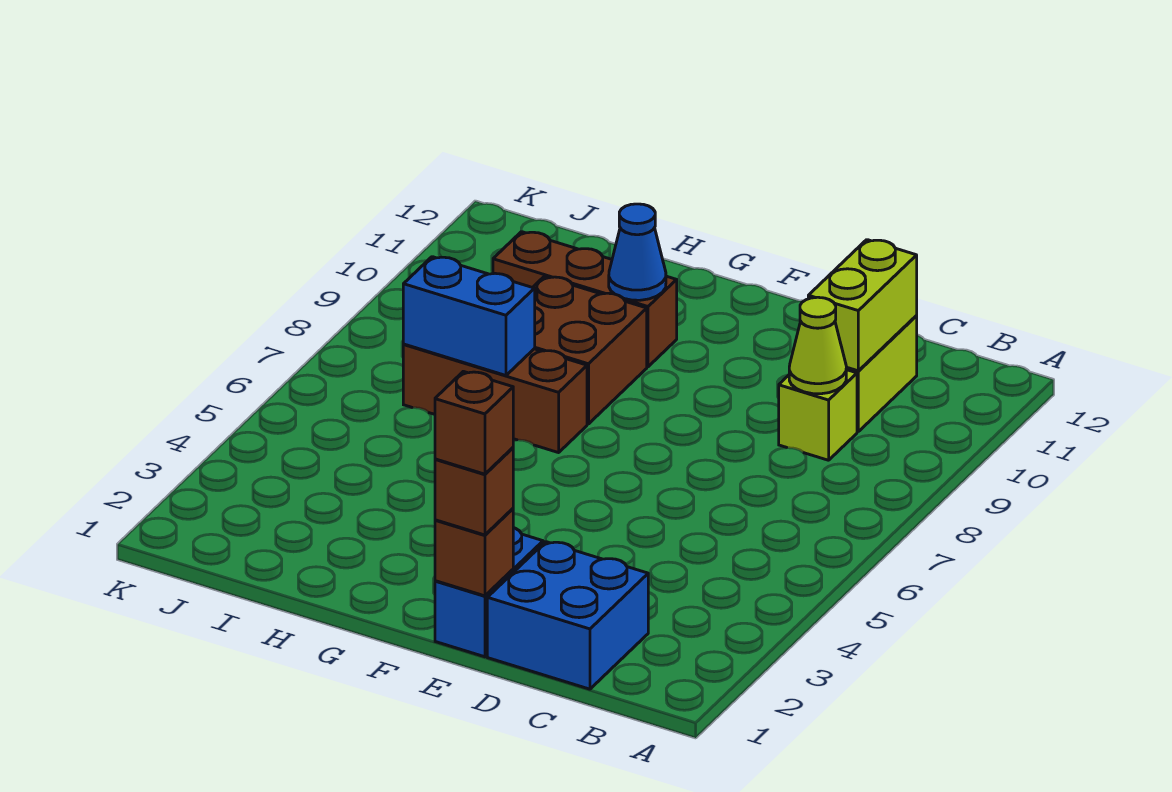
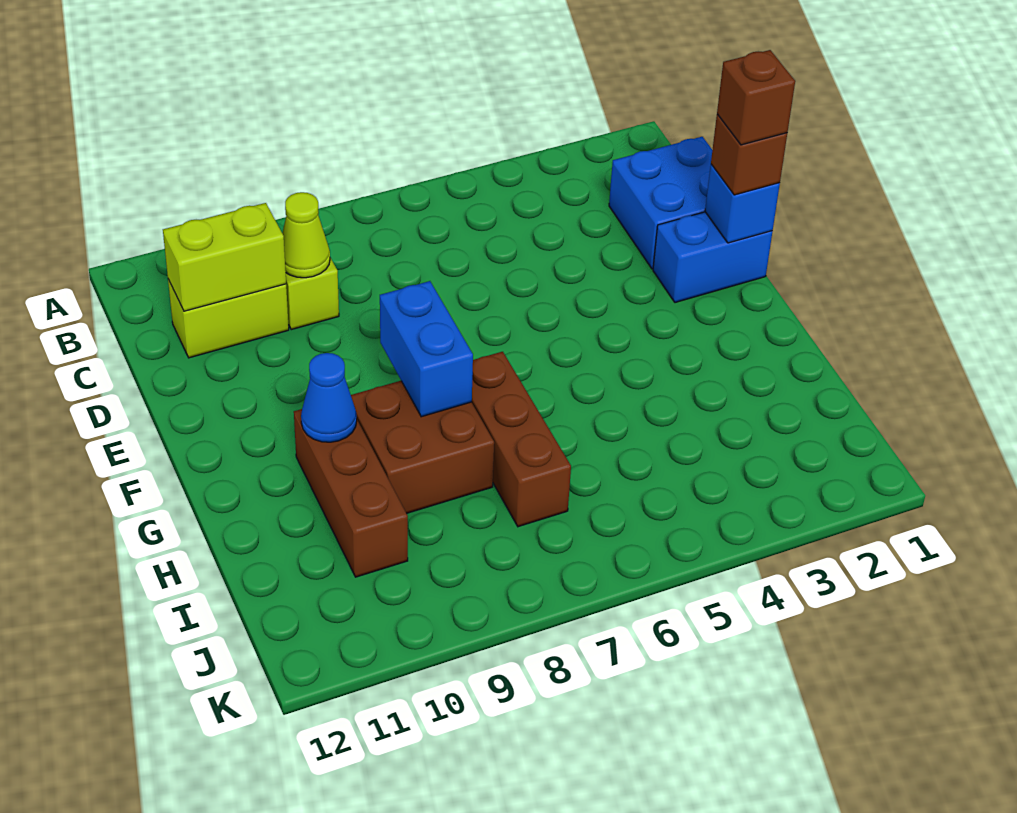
brown 1x1 brick [435,509,513,596] -> blue 1x1 brick [705,164,780,243]
blue 1x2 brick [403,257,535,375] -> blue 1x2 brick moved to [380,281,473,417]

